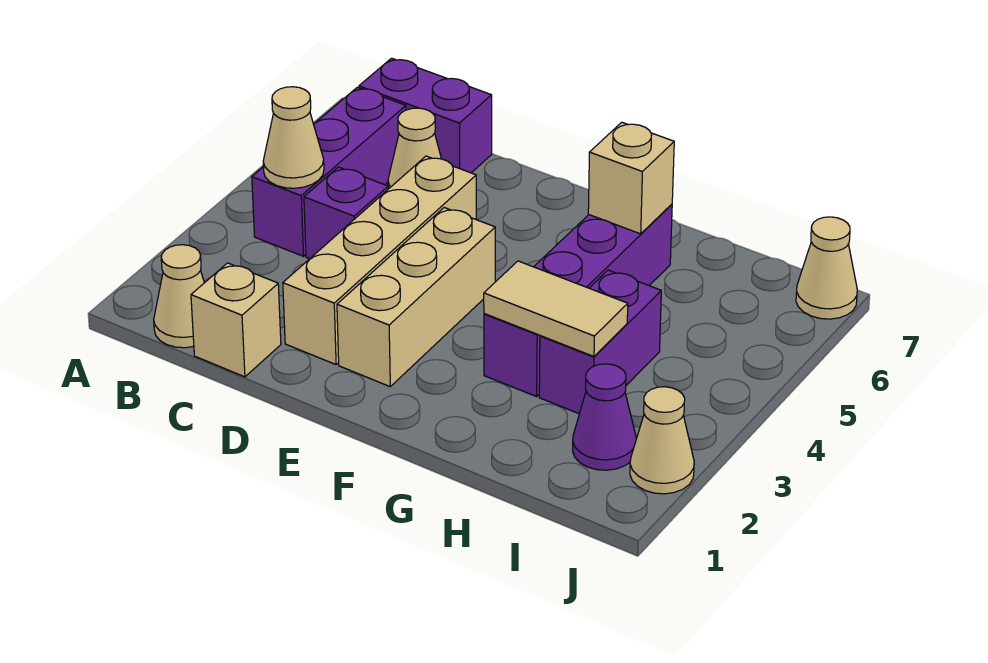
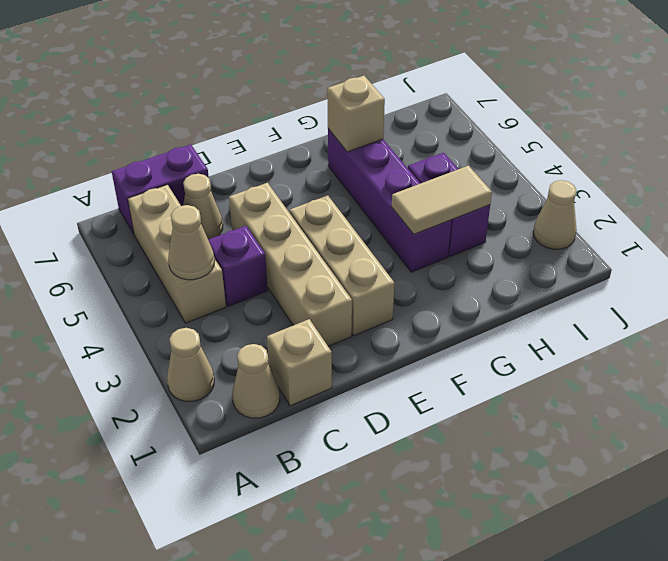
purple 1x3 brick [252,87,406,256] -> tan 1x3 brick [128,185,226,323]
purple 1x1 cone [573,364,636,470] -> none
tan 1x1 cone [796,217,857,319] -> tan 1x1 cone moved to [167,328,214,401]

